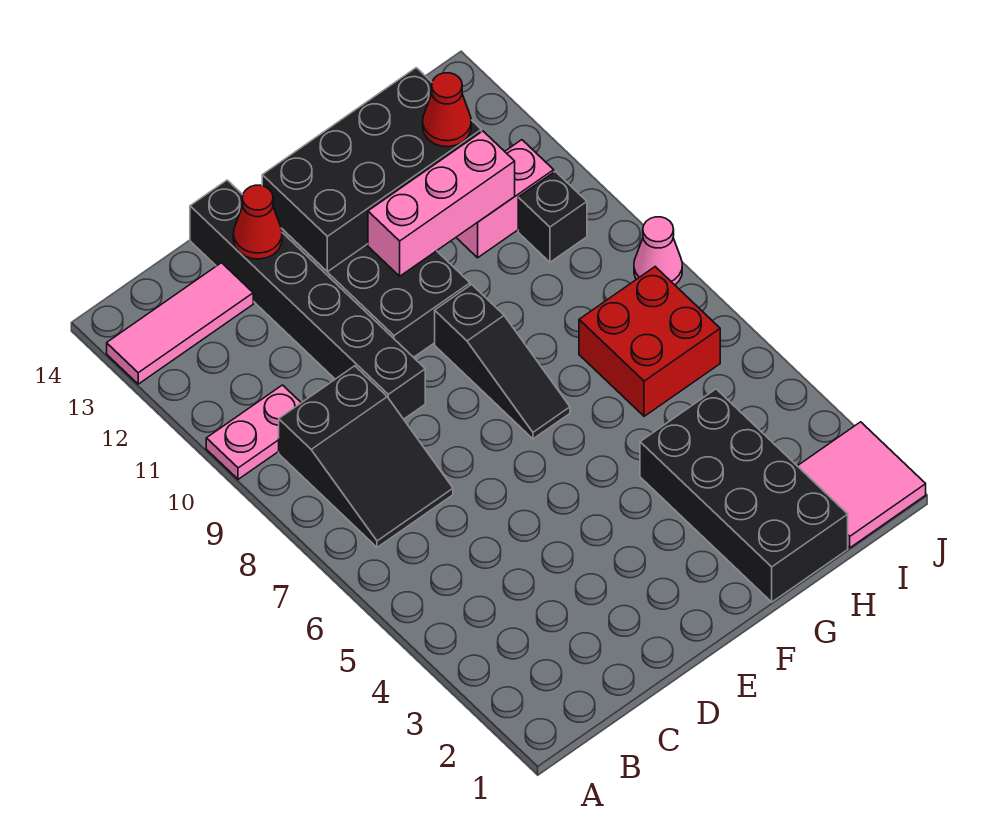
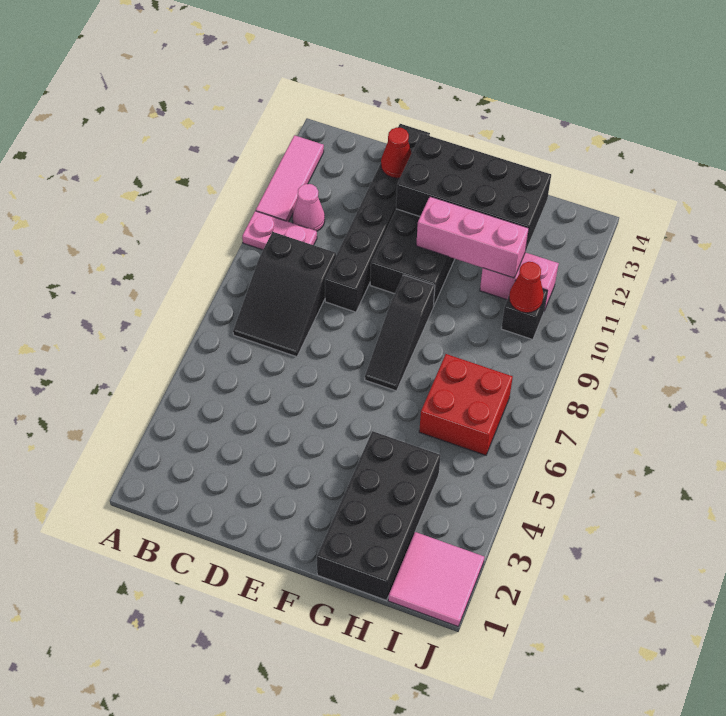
pink 1x3 tile [107,263,253,384] -> pink 1x3 tile turned to [256,135,324,222]
red 1x1 cone [423,73,471,147] -> red 1x1 cone moved to [509,262,544,313]
pink 1x1 cone [634,217,682,285] -> pink 1x1 cone moved to [292,184,325,231]

